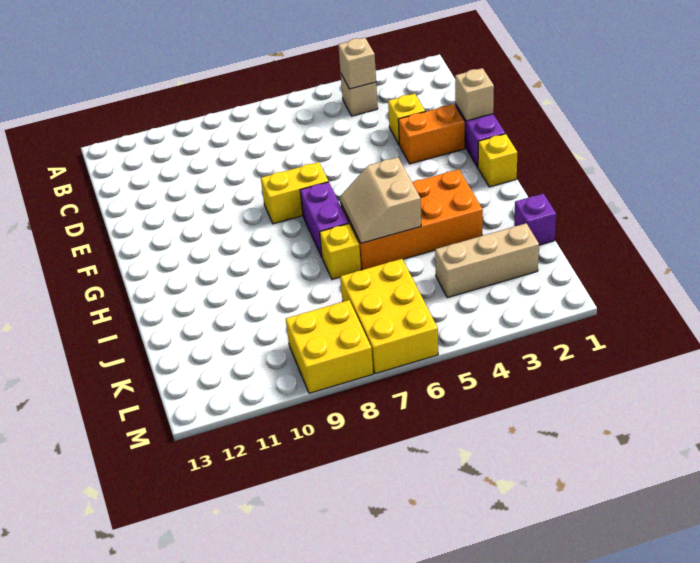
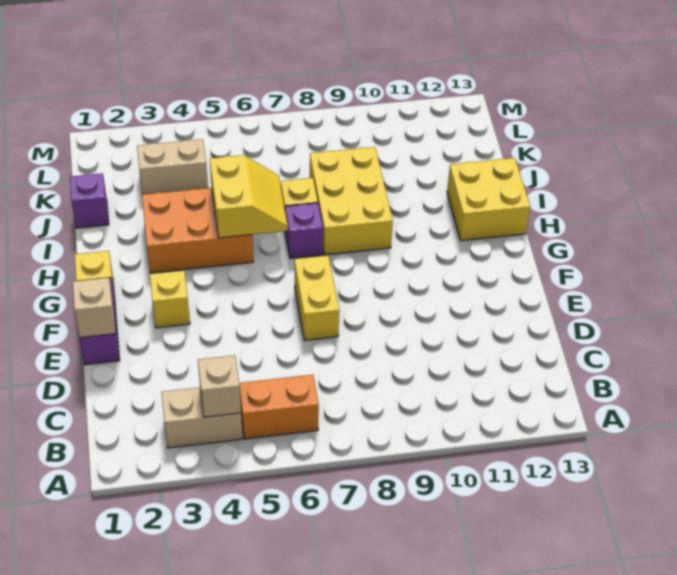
tan 1x1 brick [341,74,378,116] -> tan 1x2 brick [161,387,242,448]
yellow 1x1 brick [388,94,425,145] -> yellow 1x1 brick moved to [150,271,190,328]
orange 1x2 brick [398,104,465,164] -> orange 1x2 brick moved to [239,375,319,439]
yellow 1x2 brick [261,162,328,224] -> yellow 1x2 brick turned to [294,256,339,340]
purple 1x2 brick [300,182,349,257] -> purple 1x1 brick [285,203,323,258]
orange 2x4 brick [340,169,483,270] -> orange 2x3 brick [142,188,253,273]
tan 2x2 slope [340,157,421,243] -> yellow 2x2 slope [210,155,288,238]
tan 1x3 brick [435,223,539,298] -> tan 1x2 brick [137,139,208,195]
yellow 2x3 brick [340,259,438,374] -> yellow 2x3 brick moved to [310,147,393,255]
yellow 2x2 brick [286,300,373,393] -> yellow 2x2 brick moved to [447,158,530,241]

